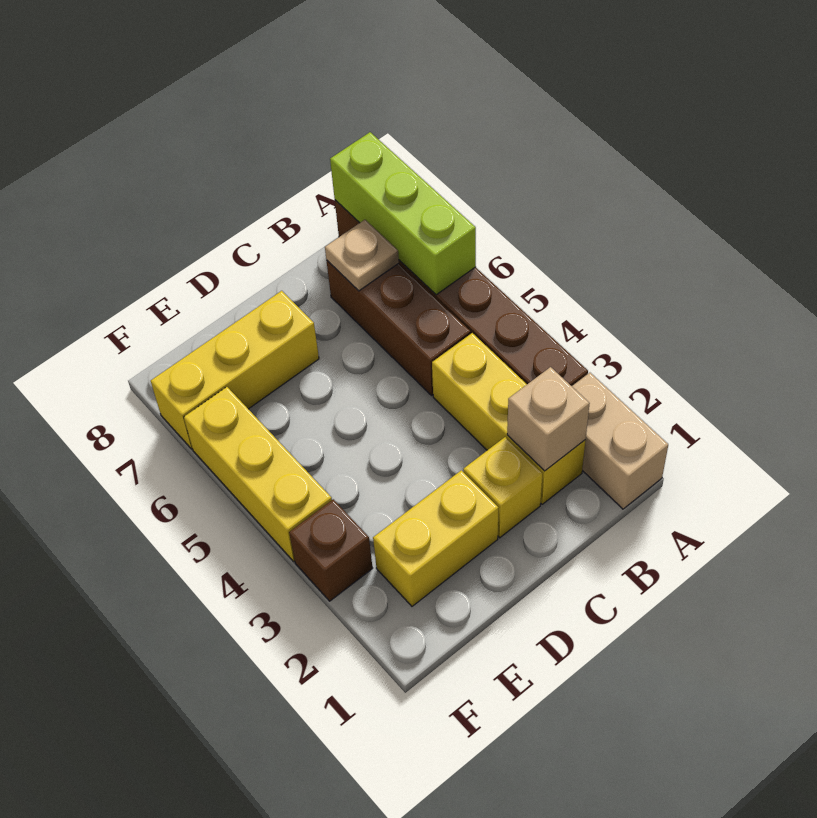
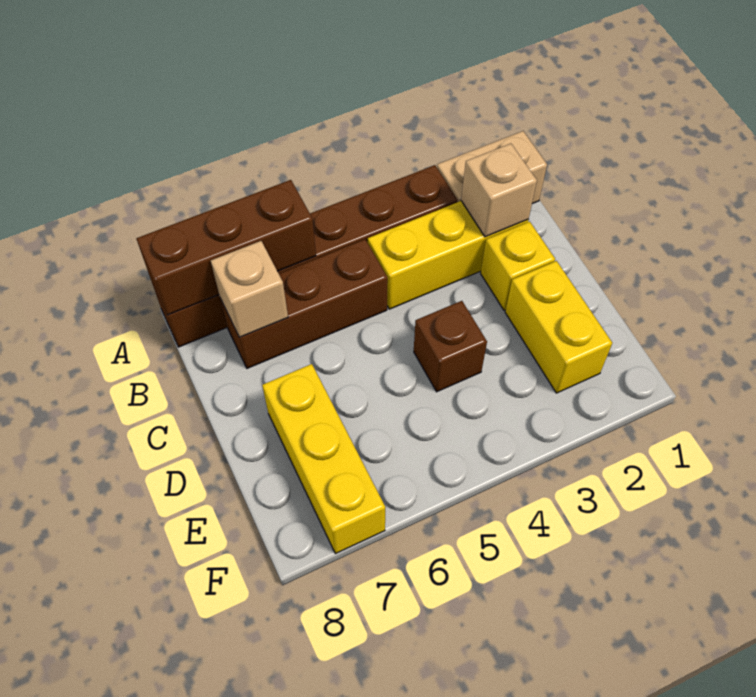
lime 1x3 brick [330,132,476,295] -> brown 1x3 brick [136,180,316,315]
tan 1x1 plate [325,220,399,291] -> tan 1x1 brick [211,241,288,337]
brown 1x1 brick [289,499,373,601] -> brown 1x1 brick moved to [414,301,487,392]
yellow 1x3 brick [184,387,332,561] -> none

